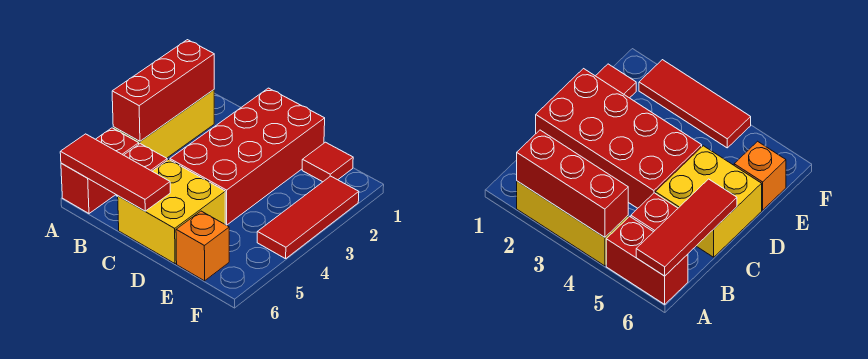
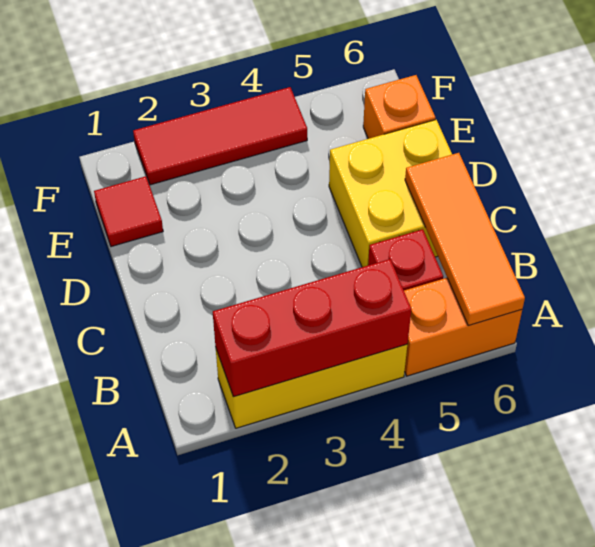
red 1x2 brick [61,128,139,213] -> orange 1x2 brick [404,278,522,376]
red 1x3 tile [60,134,170,211] -> orange 1x3 tile [405,153,525,326]
red 2x4 brick [170,88,325,225] -> none

